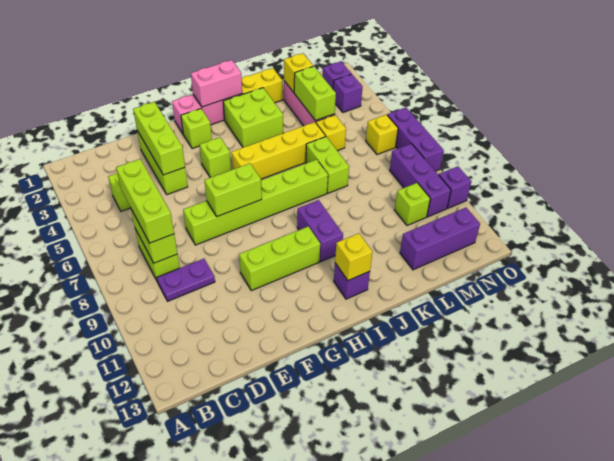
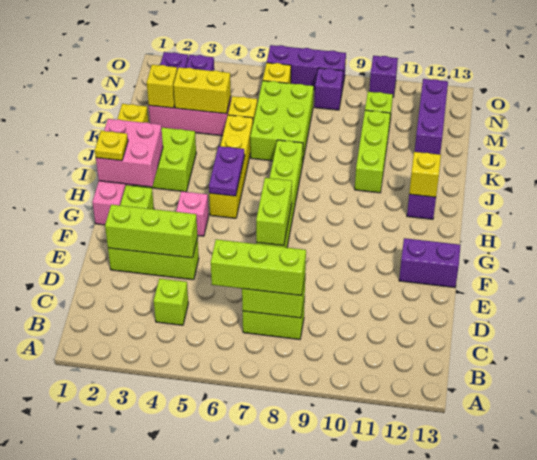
purple 1x2 plate [157,259,215,301] -> purple 1x2 plate moved to [209,146,245,196]
lime 1x3 brick [239,226,320,291] -> lime 1x3 brick moved to [355,110,390,193]
lime 1x1 brick [200,137,231,178] -> pink 1x1 brick [176,191,209,236]
pink 1x2 brick [191,60,242,107] -> pink 2x2 brick [96,119,163,187]
none -> yellow 1x1 plate [95,131,128,161]
purple 1x2 brick [297,200,343,262] -> purple 1x2 brick moved to [399,238,460,288]
lime 1x2 brick [306,137,349,193] -> lime 2x3 brick [250,81,314,161]
lime 1x2 brick [294,66,336,121] -> yellow 1x2 brick [173,67,231,114]
purple 1x3 brick [390,144,451,217] -> purple 1x1 brick [314,68,343,110]

